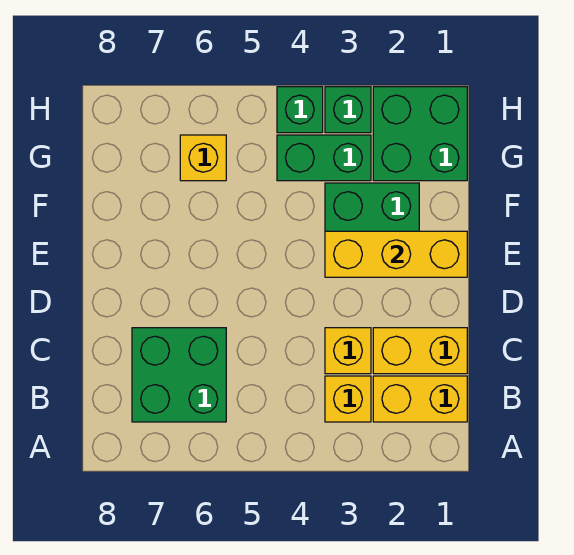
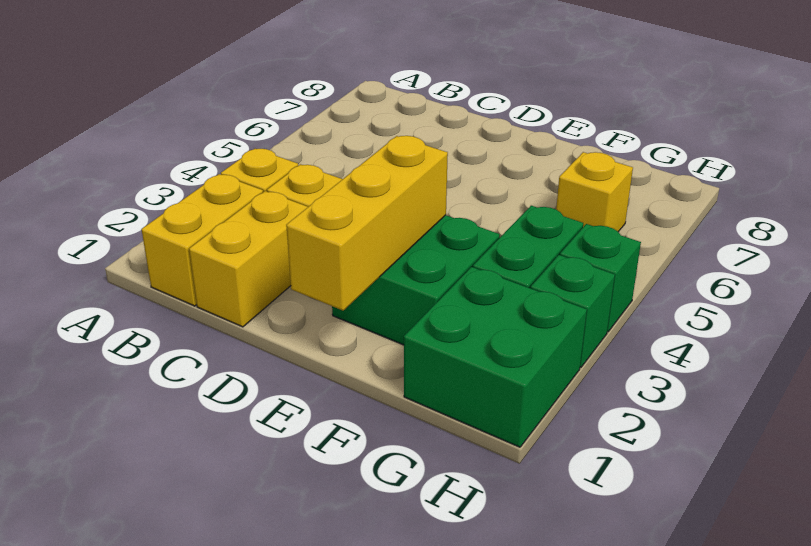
green 2x2 brick [132,328,226,422] -> none

